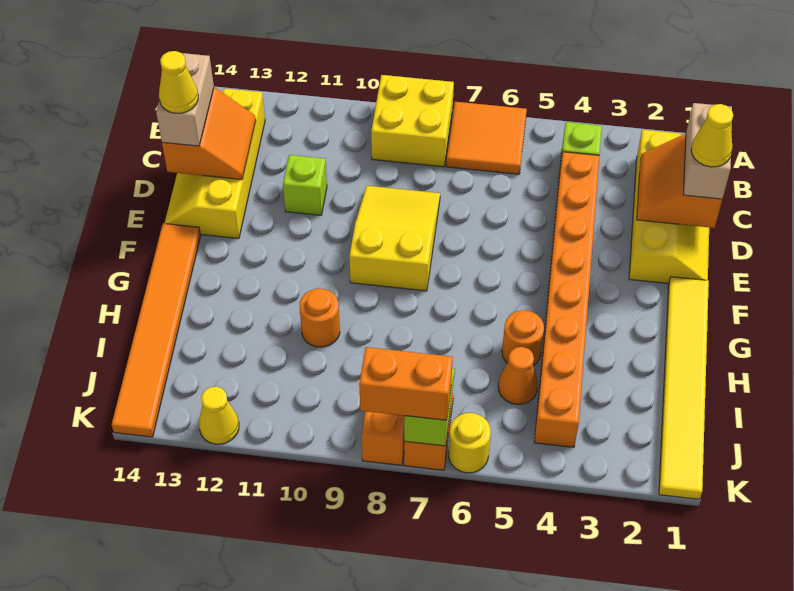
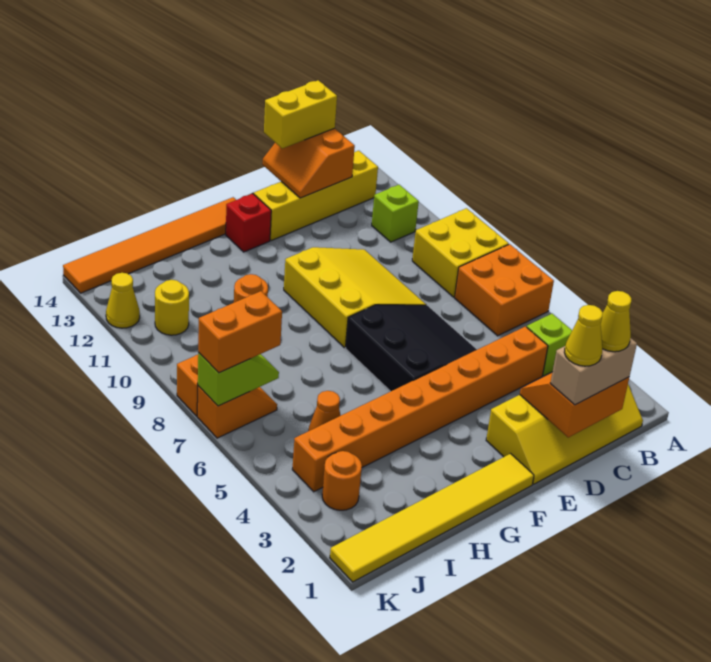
orange 2x2 tile [446,102,527,174] -> orange 2x2 brick [455,244,554,336]
orange 2x2 slope [162,87,256,179] -> orange 2x2 slope turned to [262,128,355,198]
tan 1x2 brick [156,53,214,146] -> yellow 1x2 brick [264,80,337,148]
none -> black 3x3 slope [345,305,477,392]
yellow 2x3 slope [349,186,440,291] -> yellow 3x3 slope [284,247,426,348]
lime 1x1 brick [283,155,327,215] -> lime 1x1 brick moved to [372,185,419,242]
yellow 1x1 cone [159,51,198,113] -> yellow 1x1 cone moved to [601,291,631,352]
none -> red 1x1 brick [226,194,271,252]
orange 1x1 round brick [502,310,544,366] -> orange 1x1 round brick moved to [322,451,362,510]
yellow 1x1 round brick [448,413,491,473] -> yellow 1x1 round brick moved to [155,280,189,335]
orange 1x2 brick [359,347,453,420] -> orange 1x2 brick turned to [198,291,282,373]

